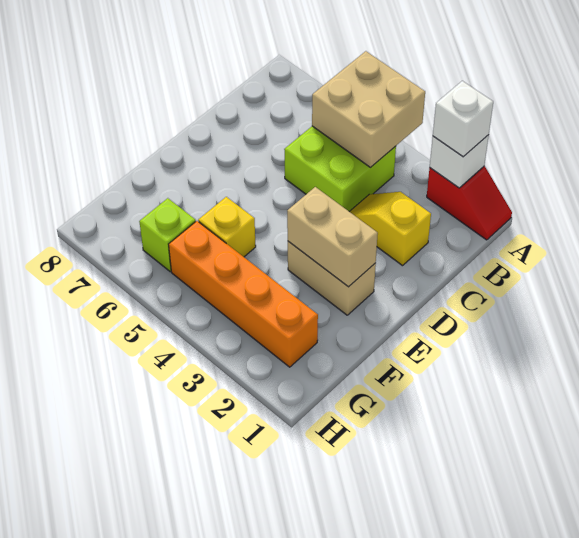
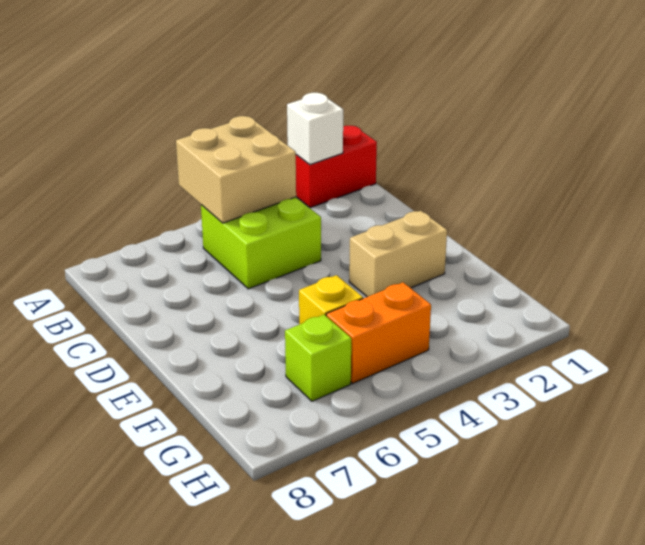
red 1x2 slope [427,166,512,240] -> red 1x2 brick [296,126,377,208]
white 1x1 brick [433,81,493,157] -> none
yellow 1x2 slope [349,192,431,266] -> none
tan 1x2 brick [287,187,378,287] -> none
orange 1x4 brick [169,221,318,367] -> orange 1x2 brick [326,282,431,383]

